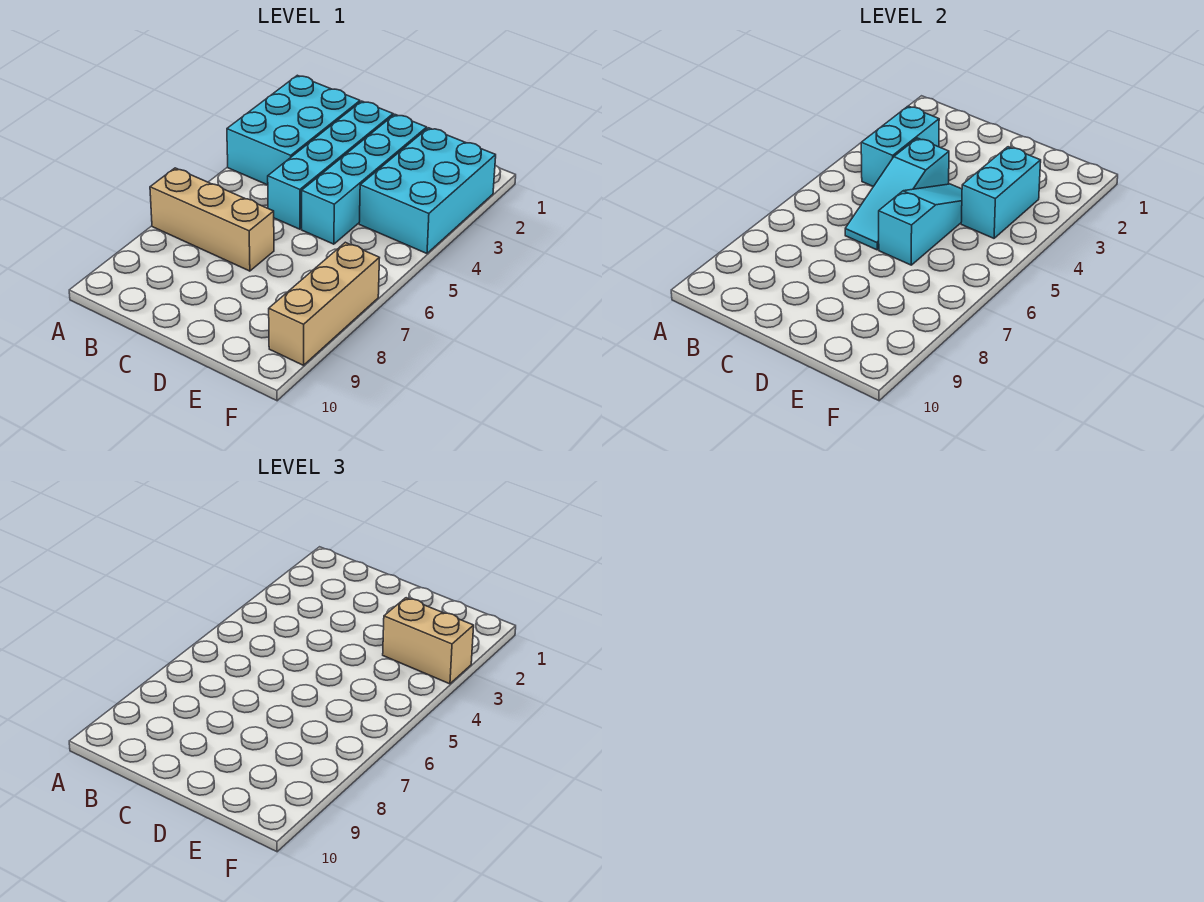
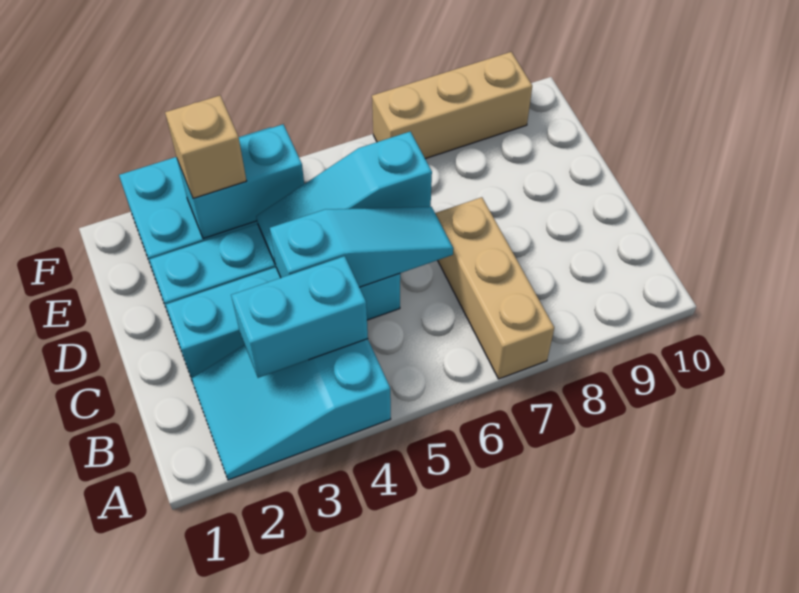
cyan 2x3 brick [227,75,360,185] -> cyan 2x3 slope [192,339,391,480]
tan 1x2 brick [383,598,474,684] -> tan 1x1 brick [165,96,246,198]

